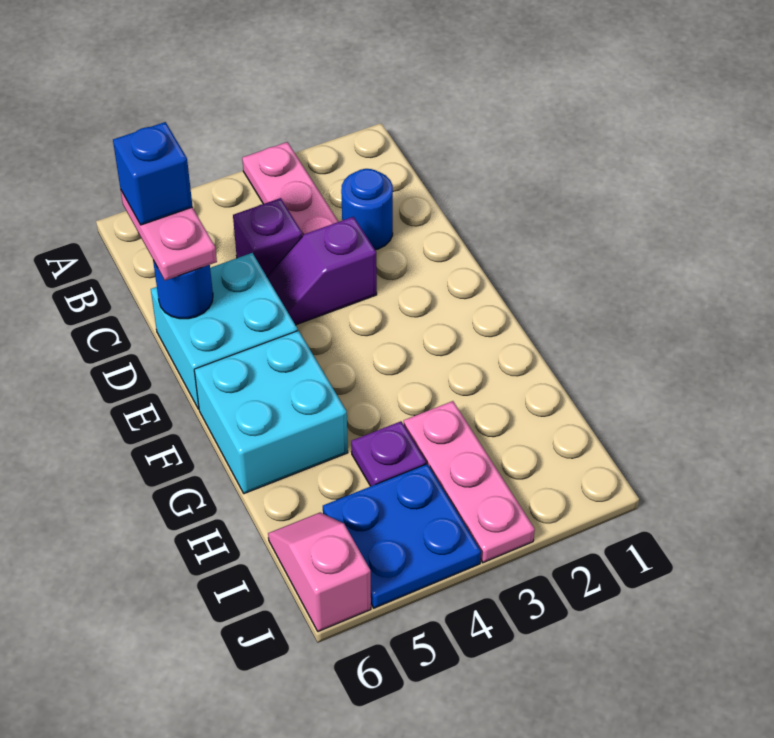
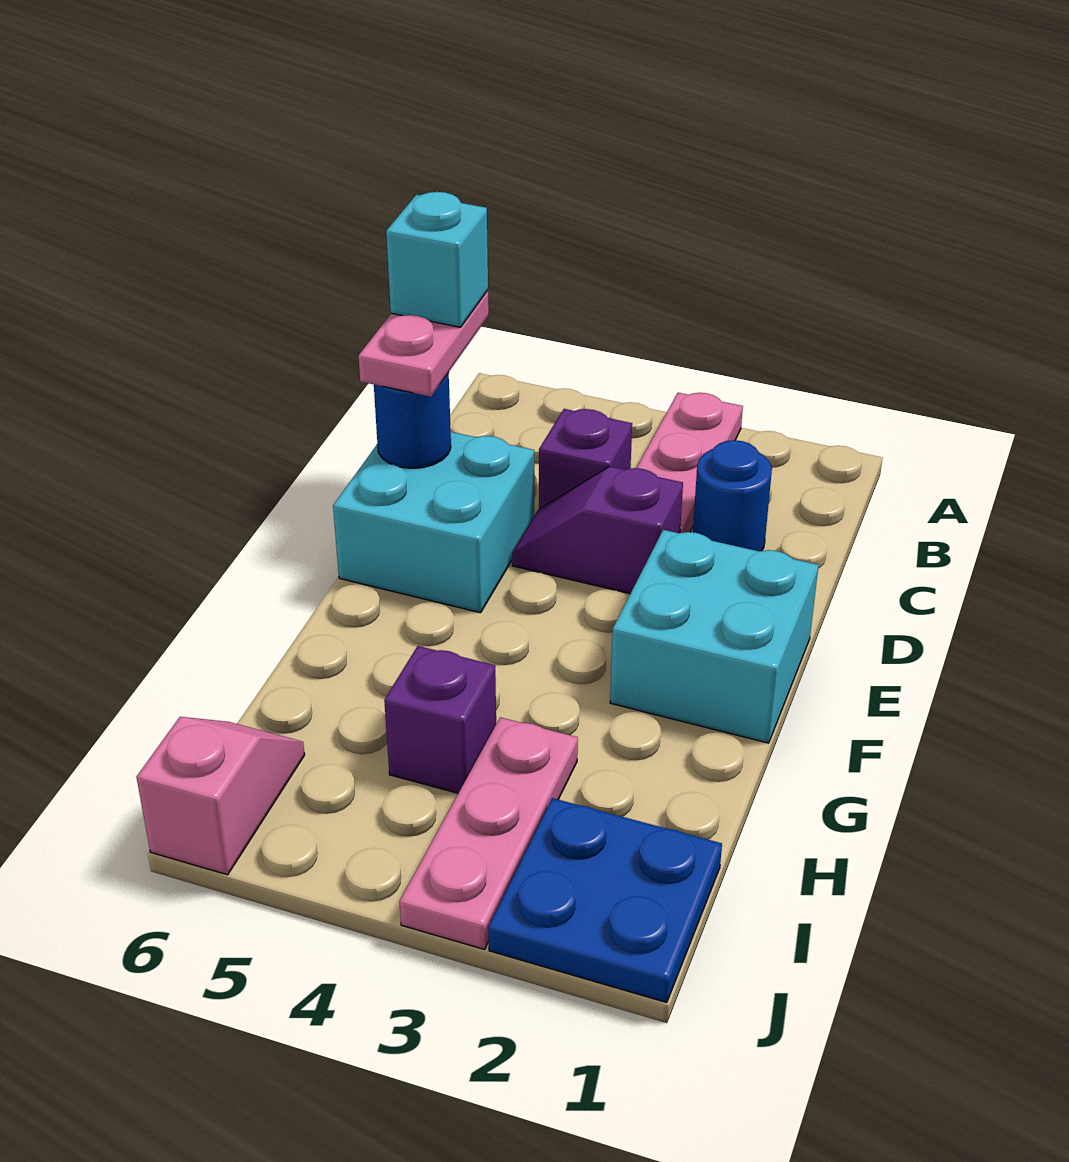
blue 1x1 brick [113,122,193,225] -> cyan 1x1 brick [386,192,488,327]
cyan 2x2 brick [194,331,348,494] -> cyan 2x2 brick moved to [610,530,819,743]
purple 1x1 plate [351,421,426,486] -> purple 1x1 brick [384,646,496,793]
blue 2x2 plate [323,464,481,608] -> blue 2x2 plate moved to [488,798,722,1003]

